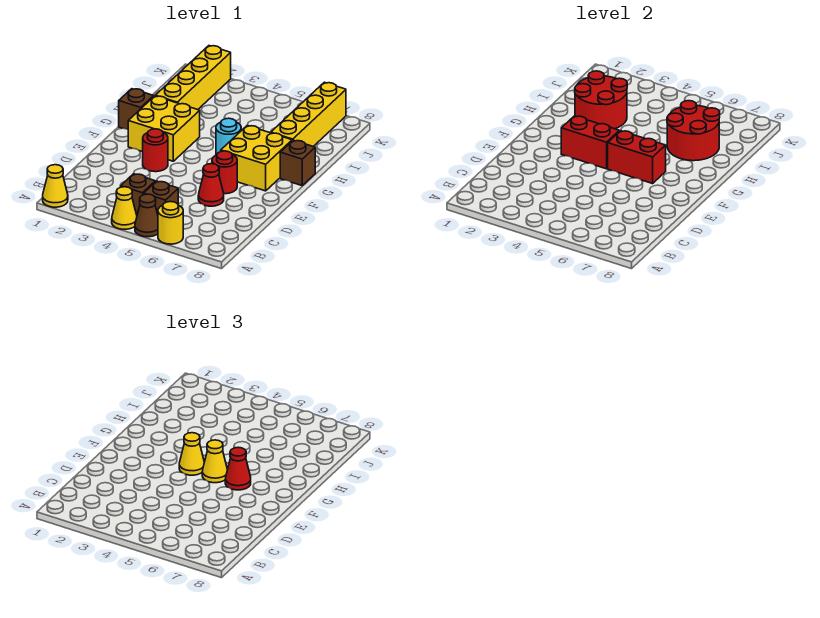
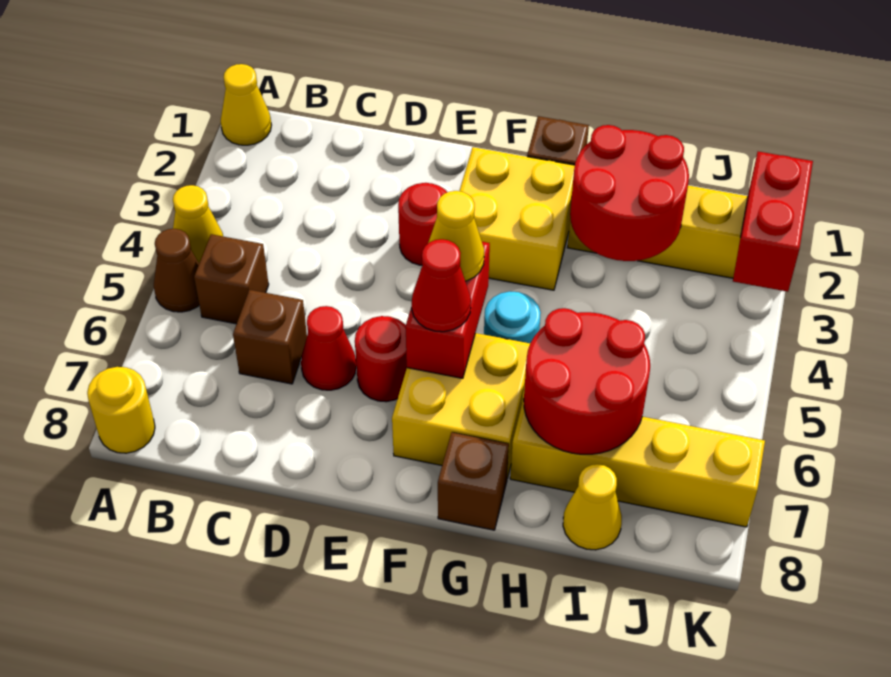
yellow 1x1 round brick [158,202,183,244] -> yellow 1x1 round brick moved to [87,367,155,453]
brown 1x1 brick [121,174,155,215] -> brown 1x1 brick moved to [233,290,307,384]
red 1x2 brick [561,116,619,169] -> red 1x2 brick moved to [733,152,813,292]
yellow 1x1 cone [179,433,204,475] -> yellow 1x1 cone moved to [563,464,622,550]

